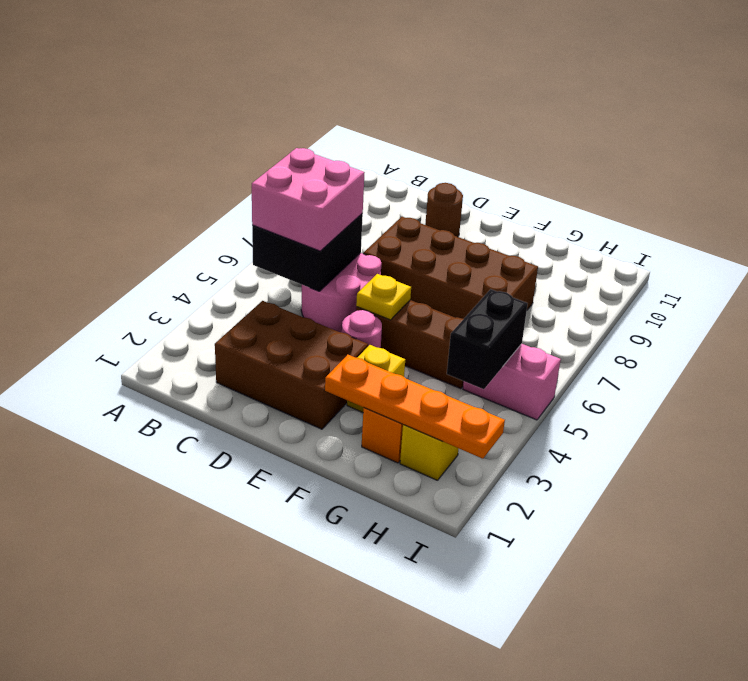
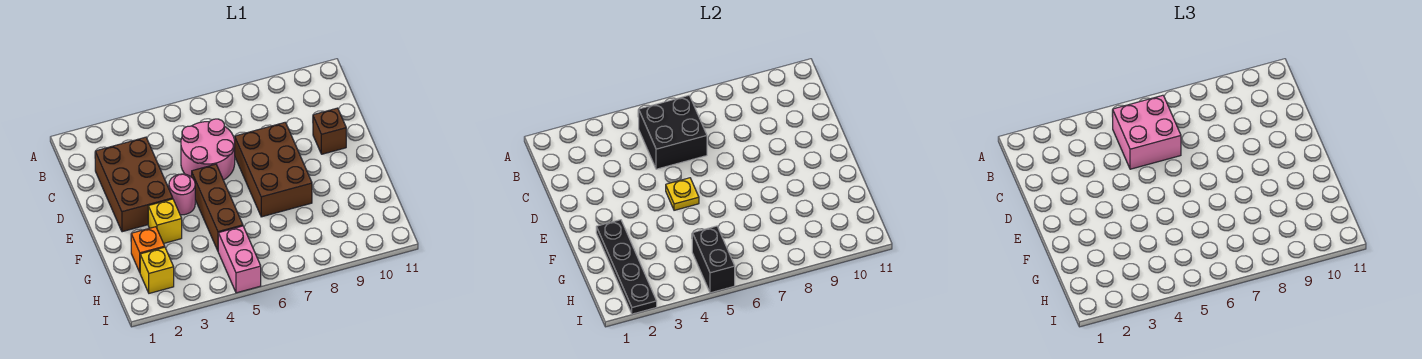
brown 2x4 brick [363,217,538,319] -> brown 2x3 brick [235,122,312,217]
brown 1x1 round brick [425,183,463,237] -> brown 1x1 brick [313,108,346,154]
orange 1x4 plate [325,355,505,459] -> black 1x4 plate [596,220,657,314]
black 1x2 brick [447,289,528,389] -> black 1x2 brick turned to [692,226,735,293]

